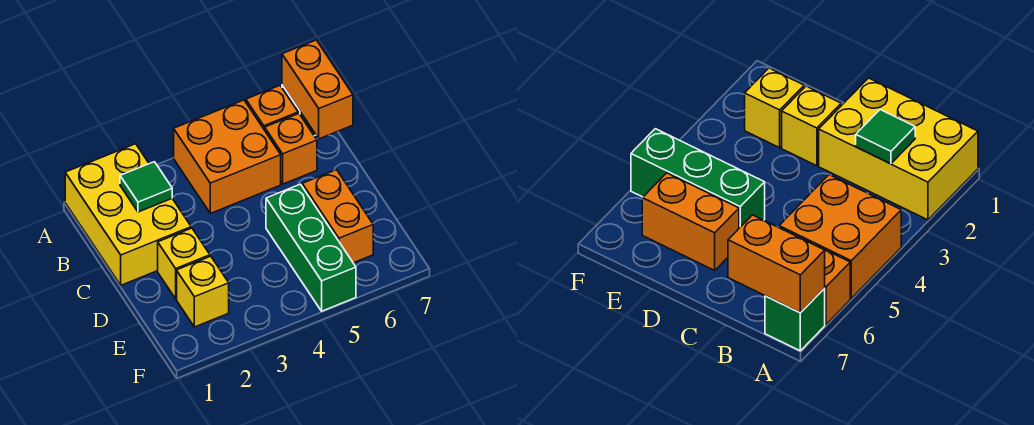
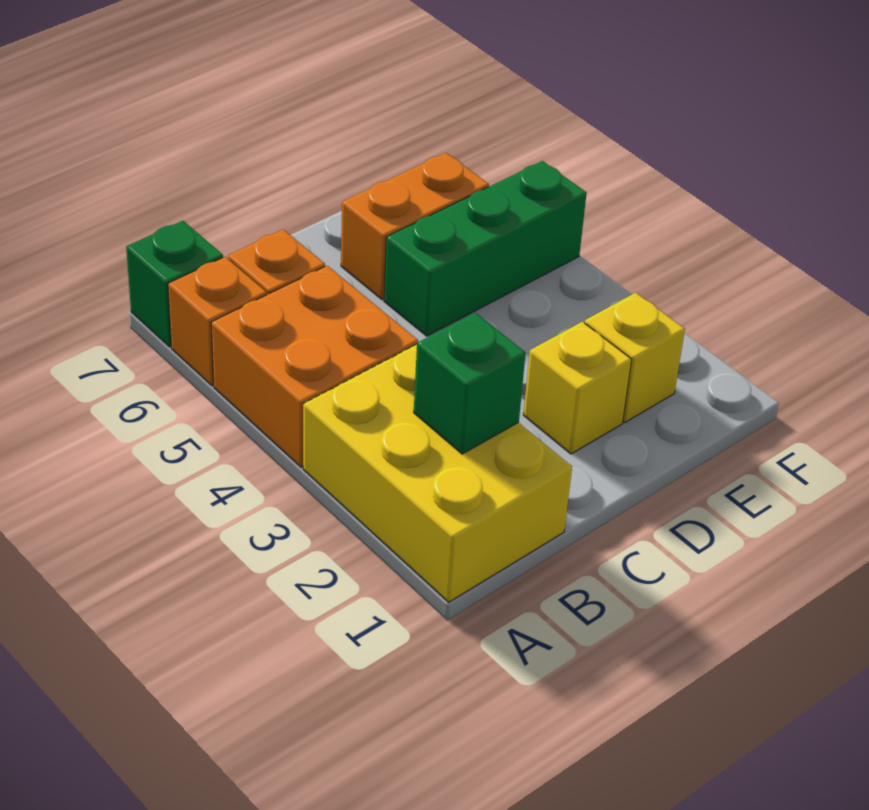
yellow 2x3 brick [65,144,191,285] -> yellow 2x3 brick turned to [303,344,572,602]
orange 1x2 brick [282,40,353,139] -> none
green 1x1 tile [120,162,172,212] -> green 1x1 brick [414,313,526,454]

